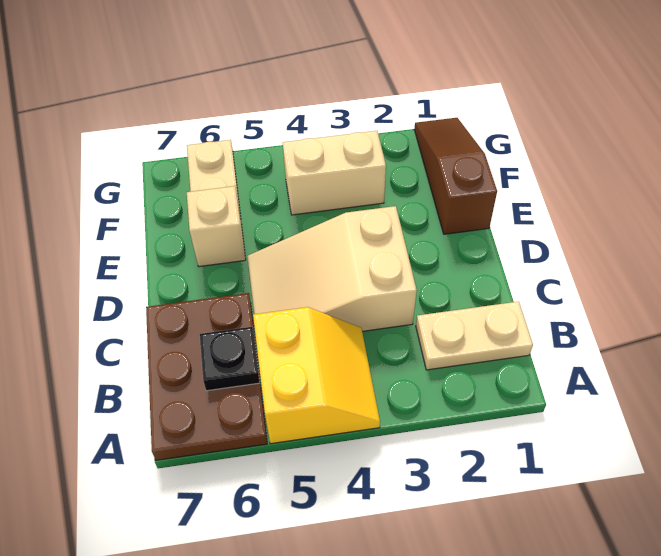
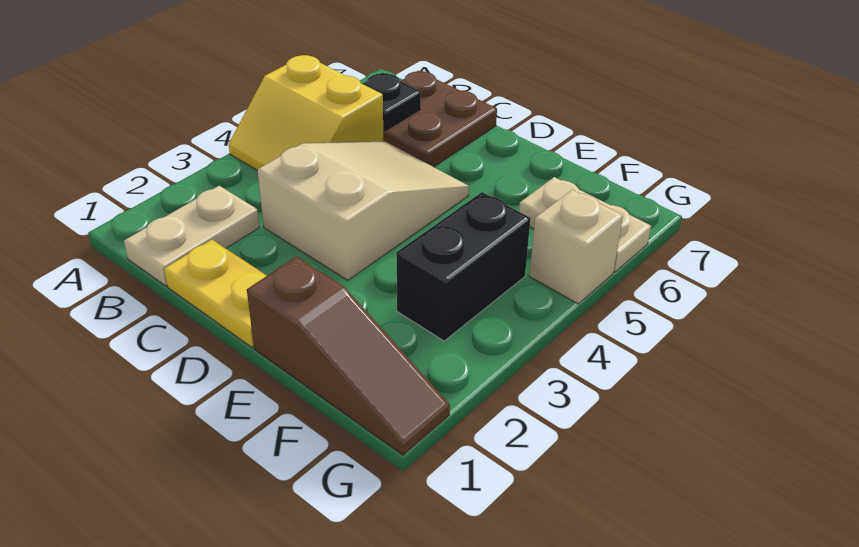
brown 2x3 plate [146,293,267,460] -> brown 2x2 plate [383,71,497,167]
none -> yellow 1x2 plate [164,240,267,347]
tan 1x1 brick [187,186,246,267] -> tan 1x1 brick moved to [529,190,623,304]
tan 1x2 brick [283,131,386,215] -> black 1x2 brick [397,192,531,341]

